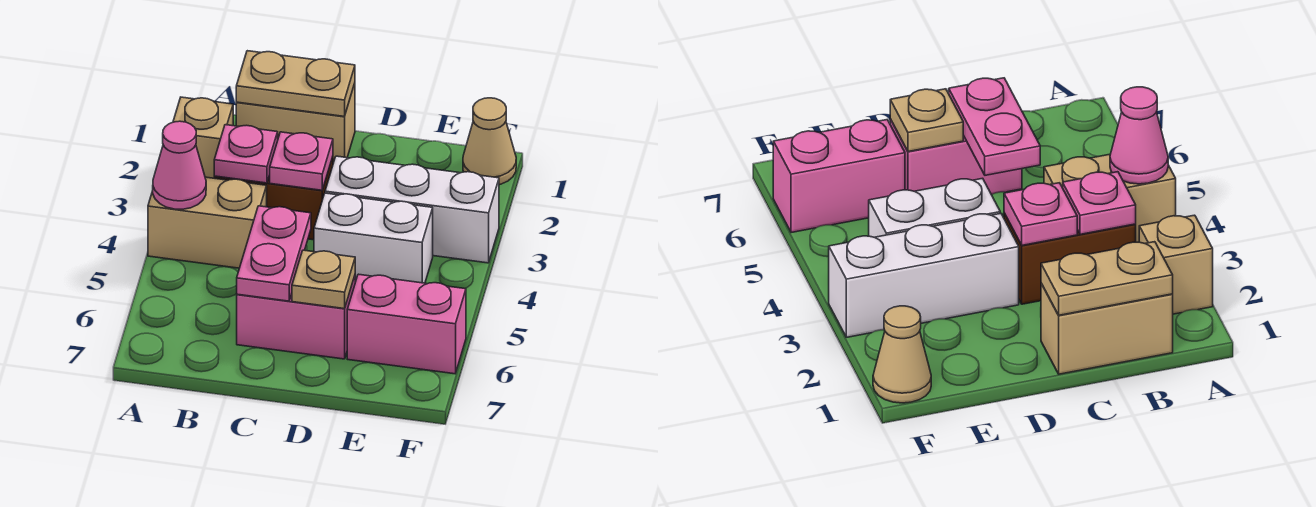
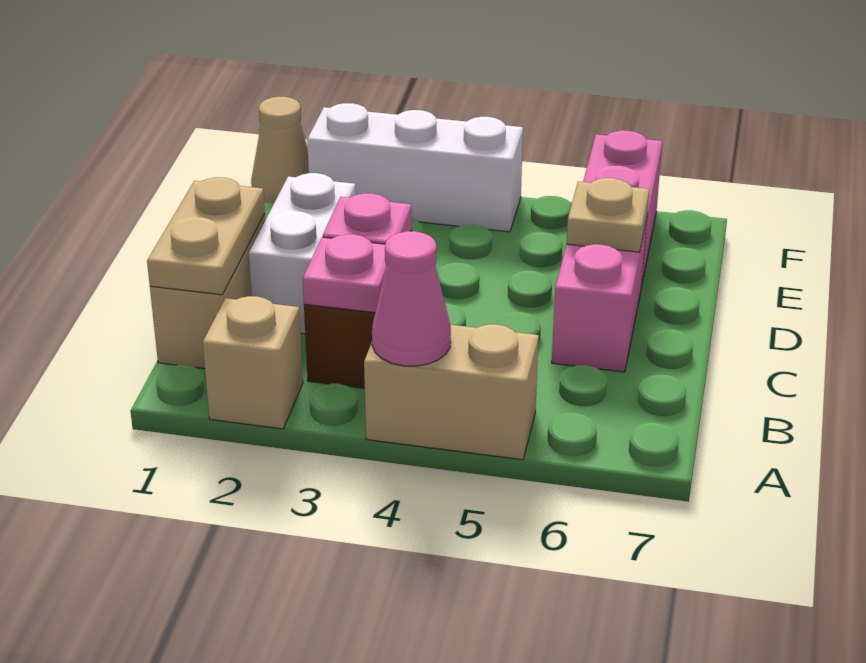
tan 1x2 brick [148,177,267,268] -> tan 1x2 brick turned to [364,324,539,460]
pink 1x2 plate [237,206,311,301] -> none
white 1x3 brick [325,156,499,263] -> white 1x3 brick turned to [307,103,523,232]
white 1x2 brick [314,193,433,283] -> white 1x2 brick moved to [249,173,356,334]

